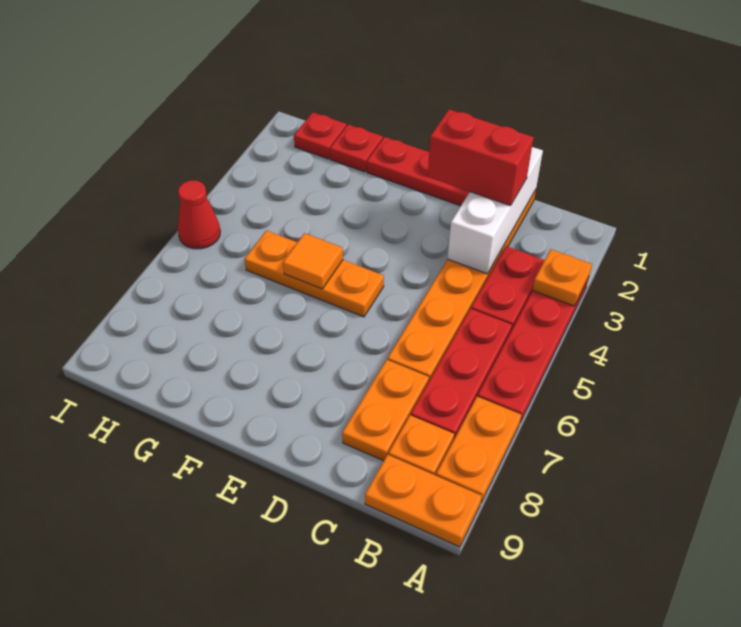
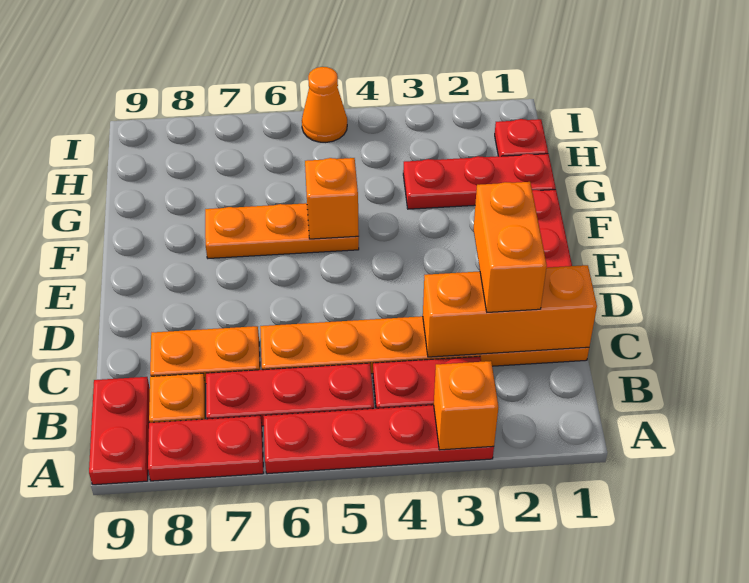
orange 1x1 plate [533,249,592,306] -> orange 1x1 brick [434,361,498,450]
orange 1x2 plate [436,396,521,502] -> red 1x2 plate [148,416,263,481]
orange 1x2 plate [365,455,482,547] -> red 1x2 plate [89,377,150,485]
white 1x3 brick [448,147,543,274] -> orange 1x3 brick [423,265,597,357]
red 1x2 brick [428,109,534,206] -> orange 1x2 brick [473,182,547,312]
orange 1x3 plate [245,231,384,317] -> orange 1x3 plate turned to [205,203,359,258]
orange 1x1 tile [283,233,343,289] -> orange 1x1 brick [305,158,359,239]
red 1x1 plate [330,124,383,172] -> red 1x3 plate [403,154,556,209]
red 1x1 cone [178,180,220,249] -> orange 1x1 cone [302,67,347,142]

